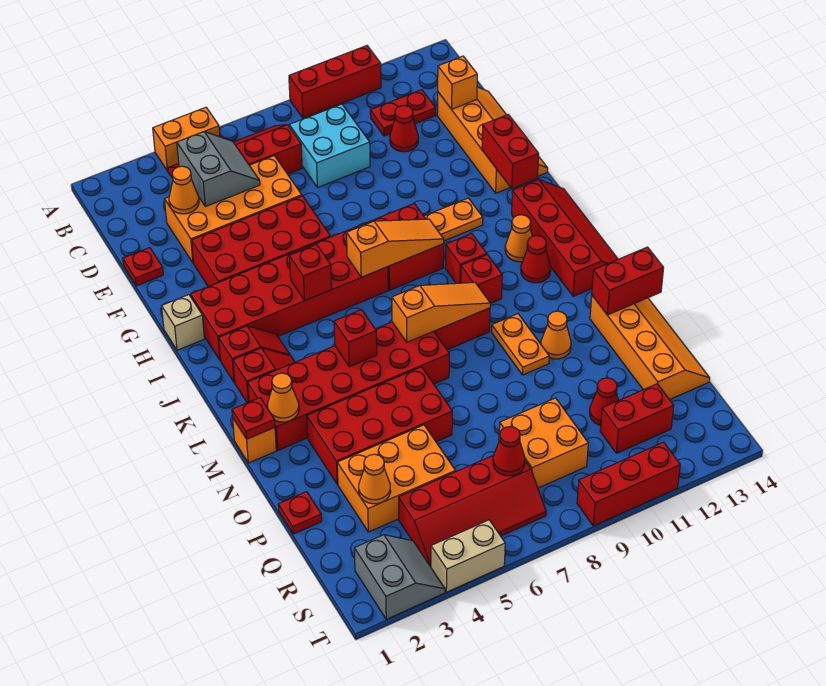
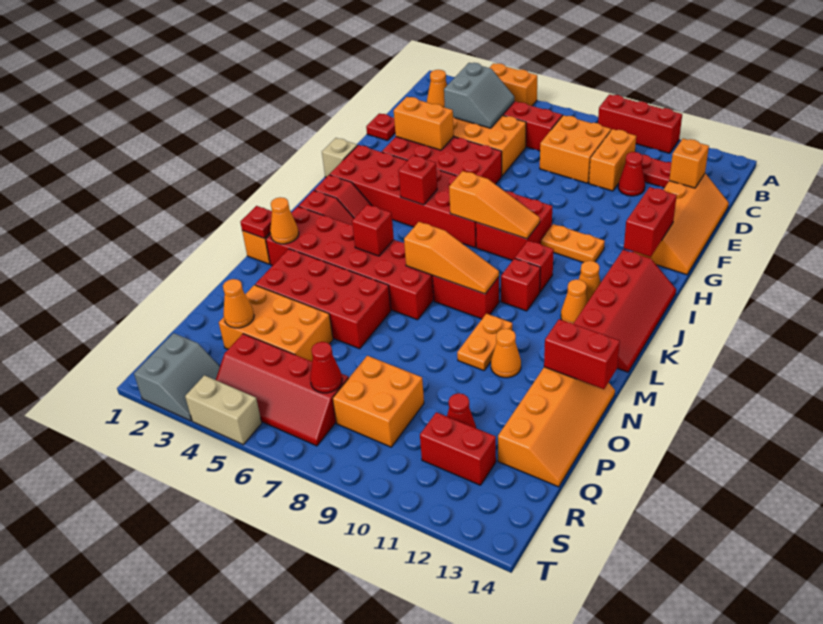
cyan 2x2 brick [289,104,370,188] -> orange 2x2 brick [540,115,611,183]
none -> orange 1x2 brick [589,129,636,191]
none -> orange 1x2 brick [394,97,454,150]
red 1x1 cone [521,236,551,283] -> orange 1x1 cone [561,279,588,324]
red 1x1 plate [278,492,322,534] -> none
red 1x3 brick [577,442,680,526] -> none

